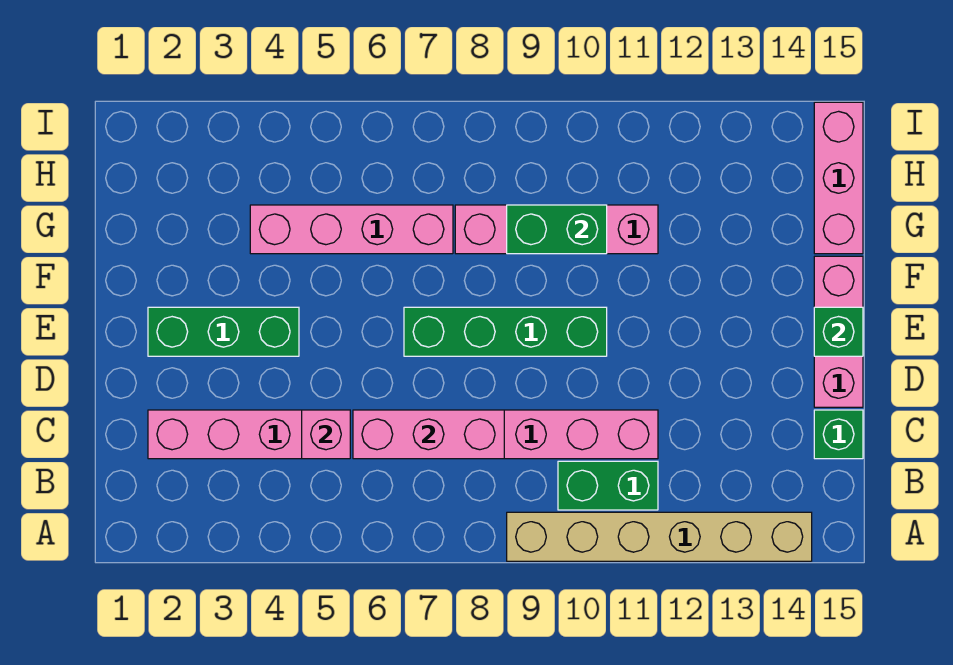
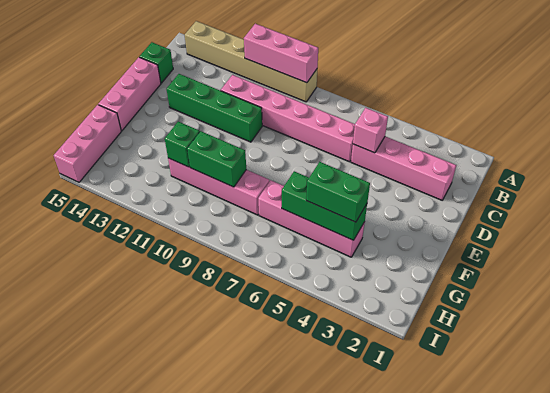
green 1x2 brick [558,461,658,510] -> green 1x2 brick moved to [306,162,370,222]
pink 1x3 brick [353,410,504,459] -> pink 1x3 brick moved to [244,24,318,83]
green 1x3 brick [148,307,299,356] -> green 1x3 brick moved to [282,171,367,240]
green 1x4 brick [404,307,607,356] -> green 1x4 brick moved to [167,74,262,142]
green 1x1 brick [814,307,863,356] -> green 1x1 brick moved to [165,122,200,167]

